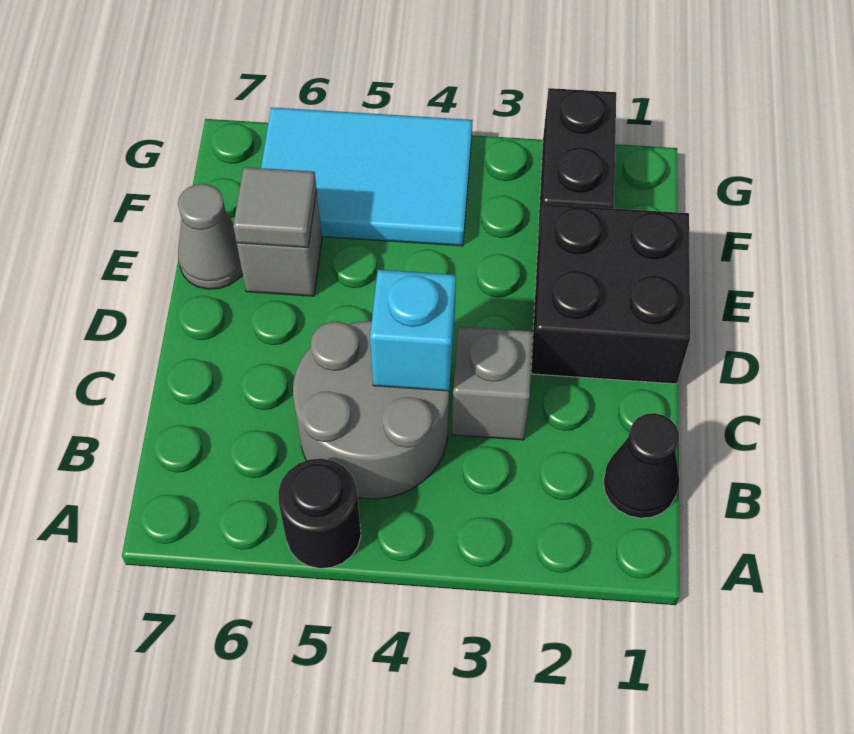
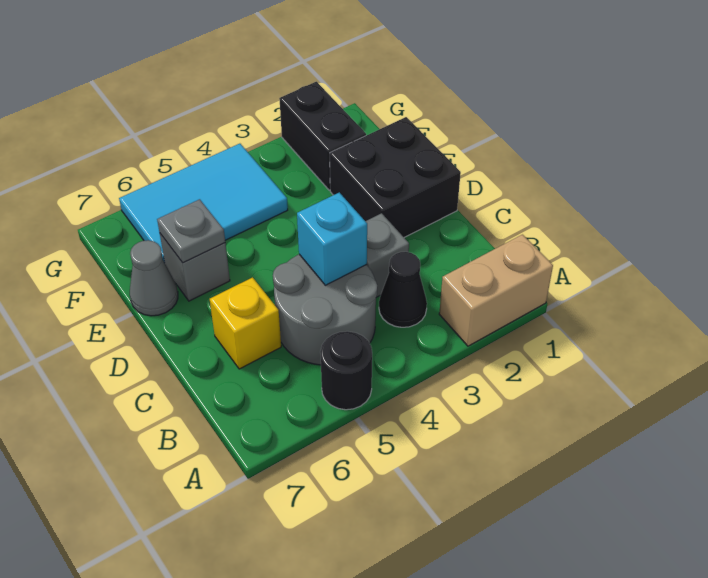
none -> tan 1x2 brick [439,235,553,346]
black 1x1 cone [603,413,679,518] -> black 1x1 cone moved to [379,252,427,327]
none -> yellow 1x1 brick [210,277,281,369]
grey 1x1 tile [233,167,317,248] -> grey 1x1 plate [157,199,225,263]

